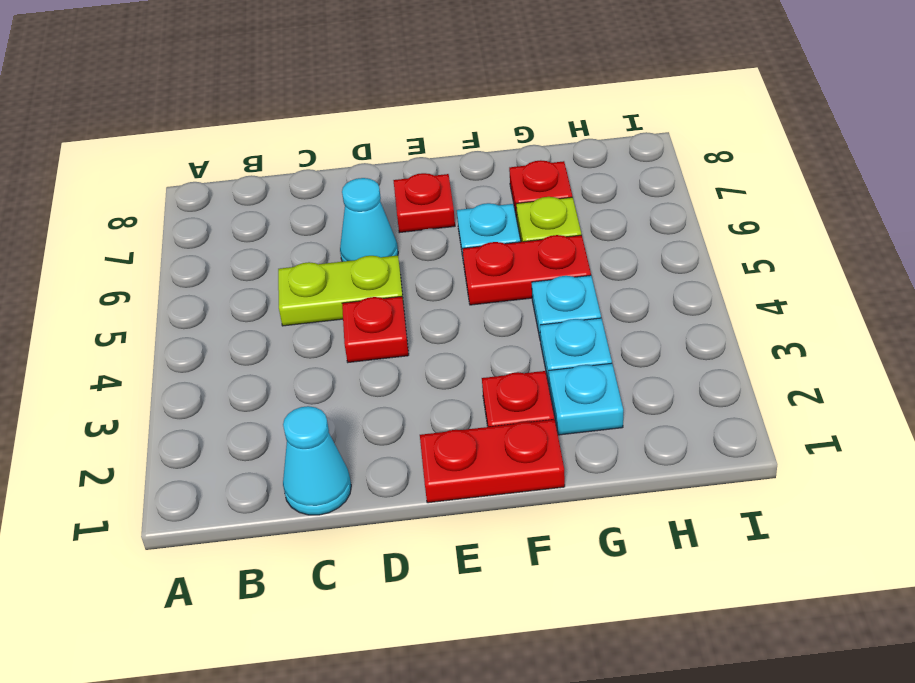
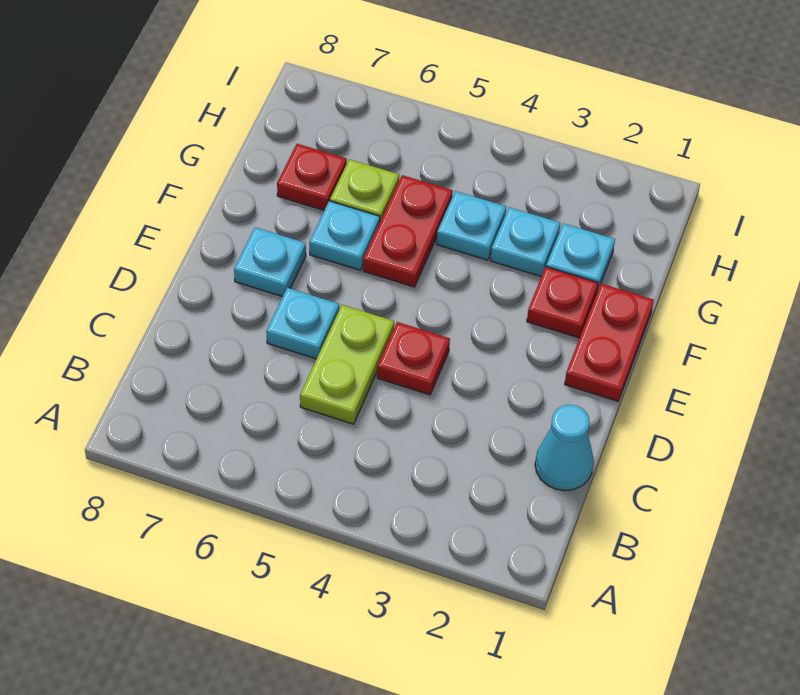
cyan 1x1 cone [340,178,398,262] -> cyan 1x1 plate [266,288,339,359]
red 1x1 plate [393,173,455,233] -> cyan 1x1 plate [234,227,306,297]

